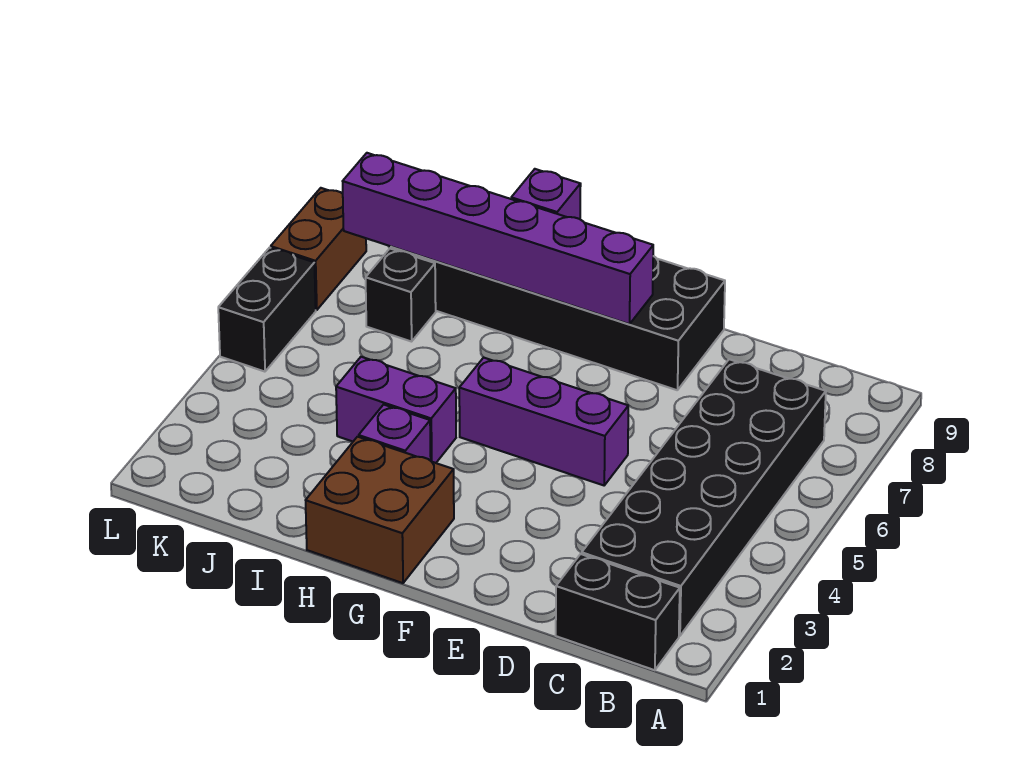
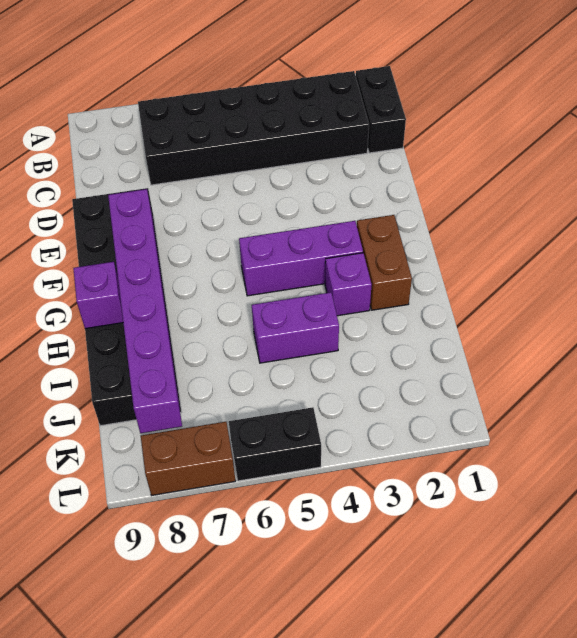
purple 1x3 brick [459,358,628,485] -> purple 1x3 brick turned to [239,221,363,296]
brown 2x2 brick [306,437,454,583] -> brown 1x2 brick [357,215,412,310]
purple 1x2 brick [336,357,456,463] -> purple 1x2 brick turned to [252,292,339,363]
black 1x1 brick [366,249,436,342] -> none

